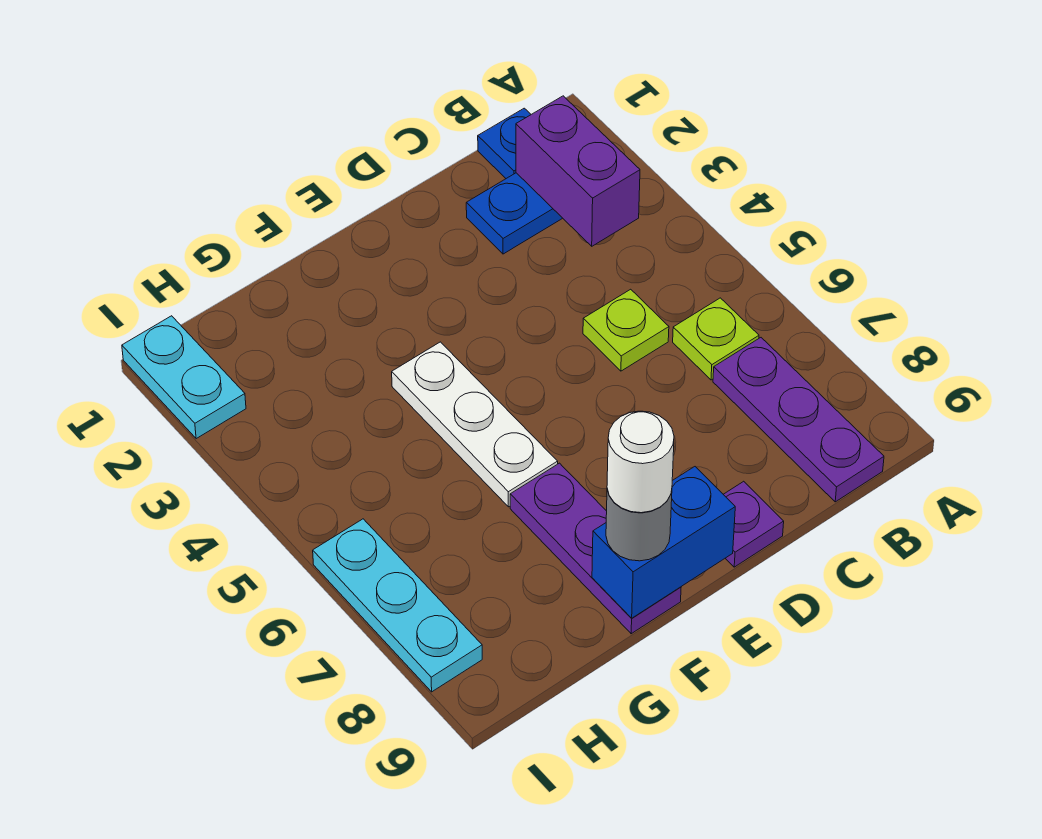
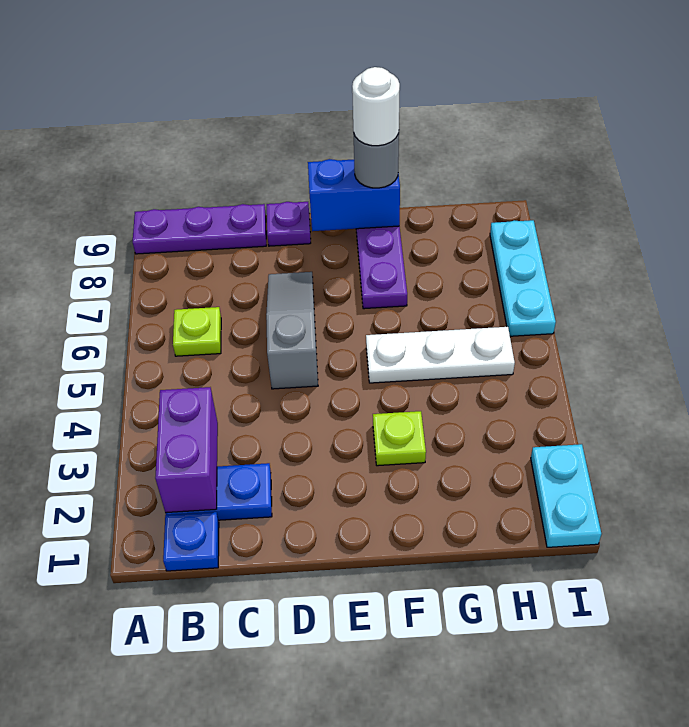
purple 1x3 plate [713,338,884,502] -> purple 1x3 plate turned to [133,204,266,254]
lime 1x1 plate [583,289,669,371] -> lime 1x1 plate moved to [373,411,426,466]
none -> grey 1x3 slope [266,272,318,389]
white 1x3 plate [392,342,558,507] -> white 1x3 plate turned to [366,327,515,383]

